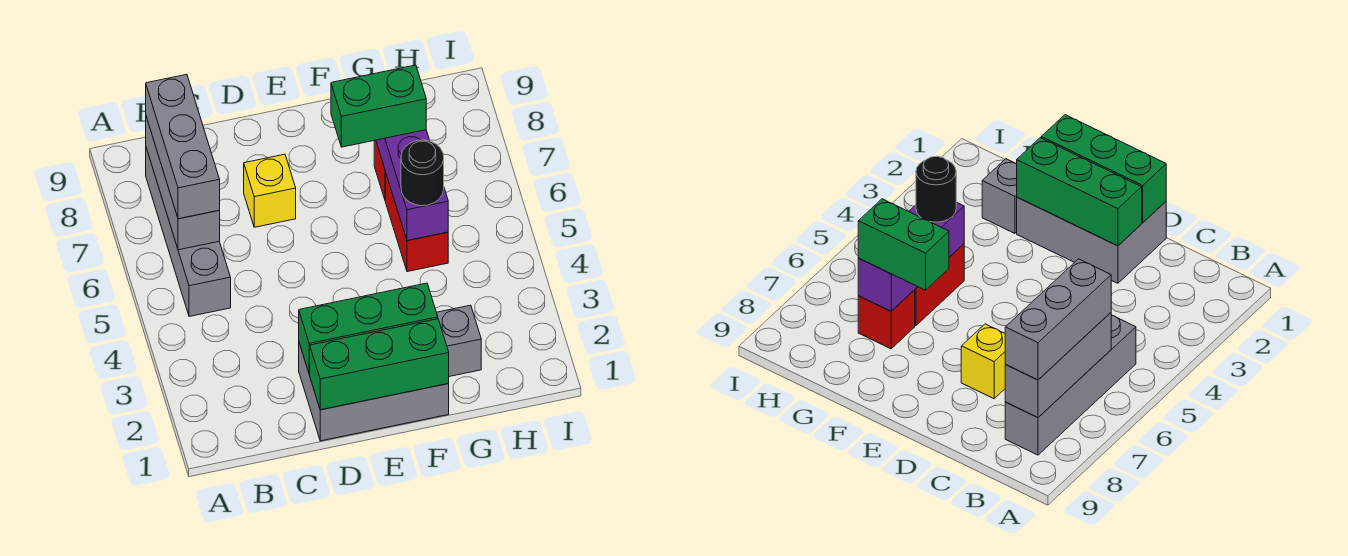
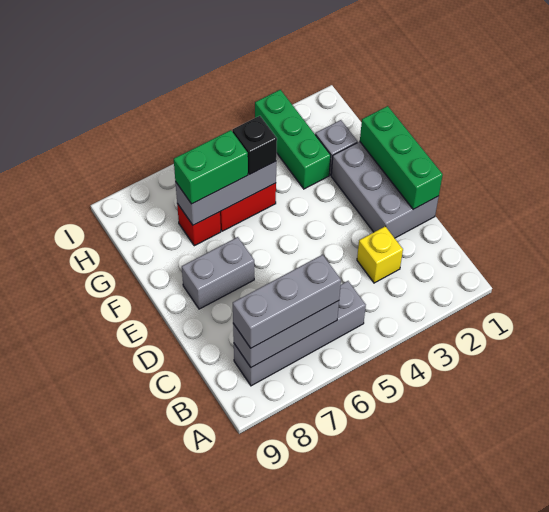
green 1x3 brick [299,283,438,374] -> green 1x3 brick moved to [255,90,331,189]
yellow 1x1 brick [244,154,296,227] -> yellow 1x1 brick moved to [357,226,403,283]
none -> grey 1x2 brick [182,237,254,309]
green 1x2 brick [331,65,426,147] -> green 1x2 brick turned to [174,130,248,204]
purple 1x3 brick [376,130,448,241] -> grey 1x3 brick [175,161,276,225]
black 1x1 round brick [401,140,444,206] -> black 1x1 brick [232,116,277,175]

